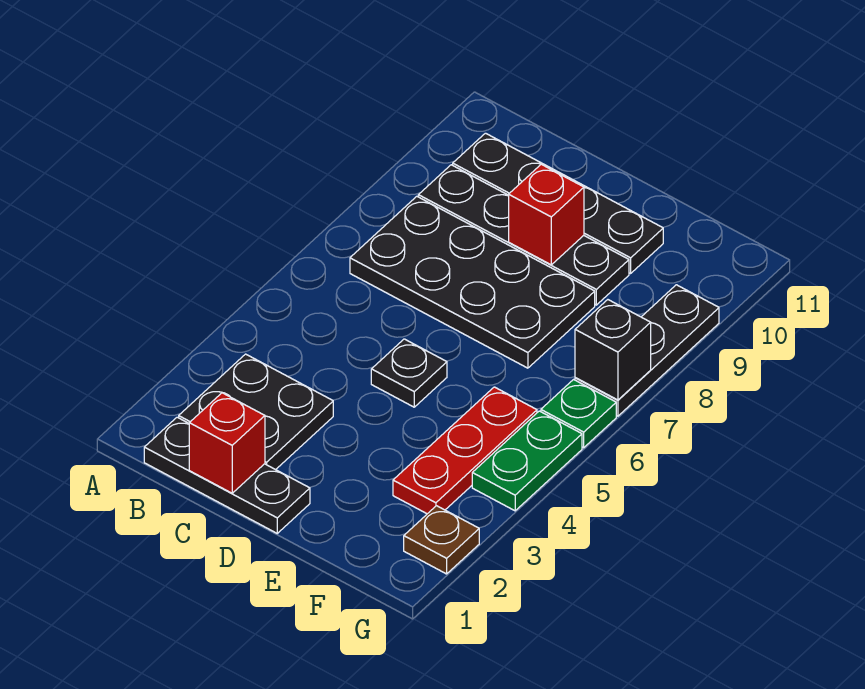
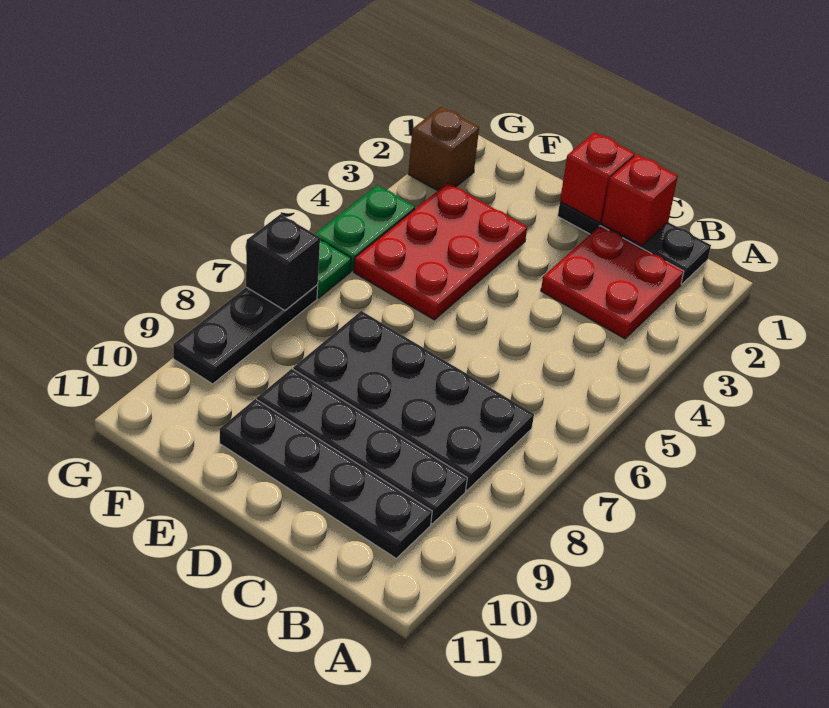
black 2x2 plate [179,354,333,470] -> red 2x2 plate [541,226,684,339]
black 1x1 plate [371,339,447,407] -> none
red 1x1 brick [509,164,584,265] -> red 1x1 brick moved to [560,132,635,223]
red 1x3 plate [393,387,537,514] -> red 2x3 plate [354,183,527,320]
brown 1x1 plate [404,506,479,574] -> brown 1x1 brick [408,107,479,191]

